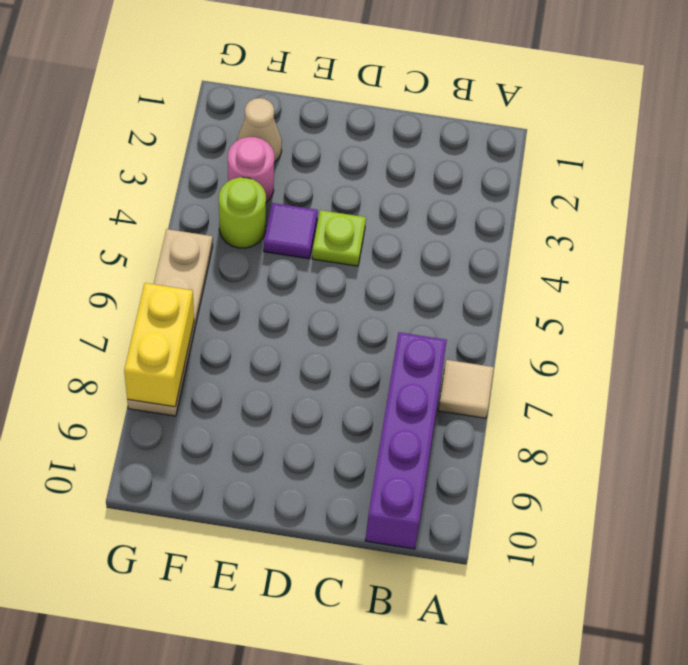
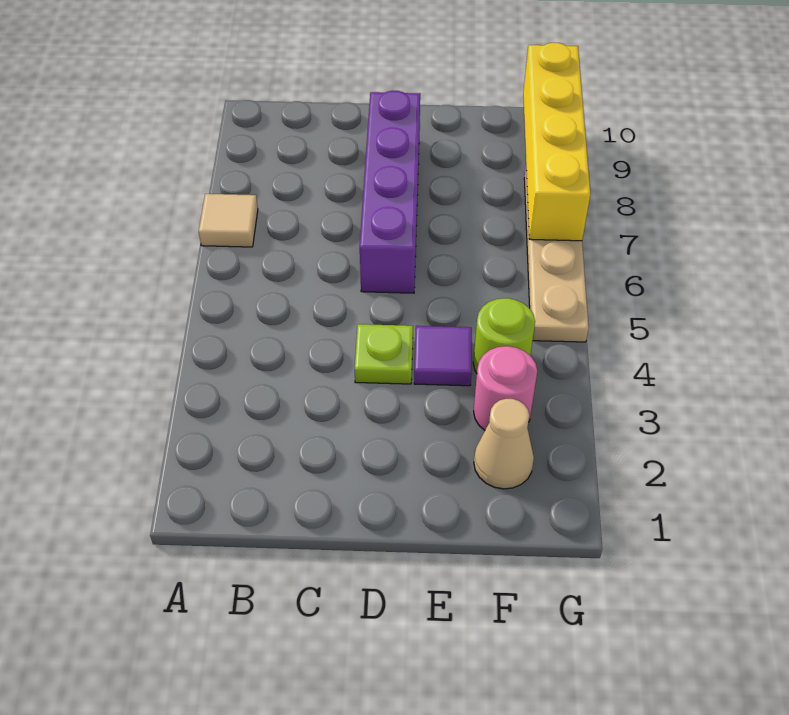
purple 1x4 brick [365,332,447,549] -> purple 1x4 brick moved to [360,91,420,293]
yellow 1x2 brick [124,283,194,407] -> yellow 1x4 brick [523,43,590,241]

